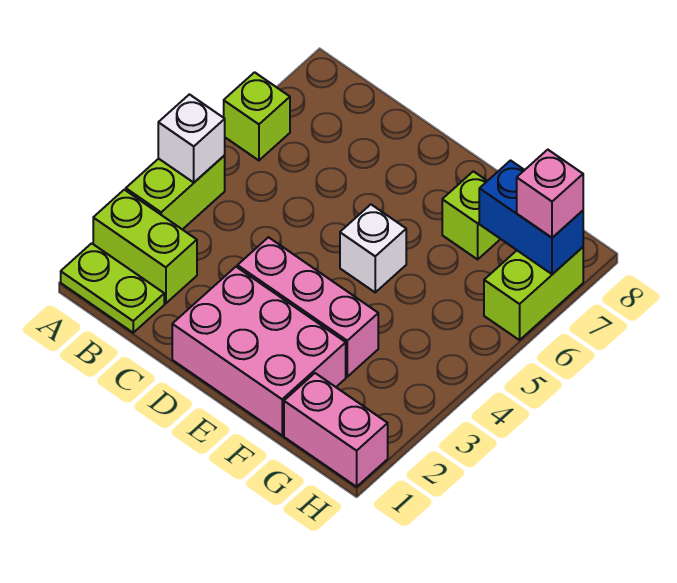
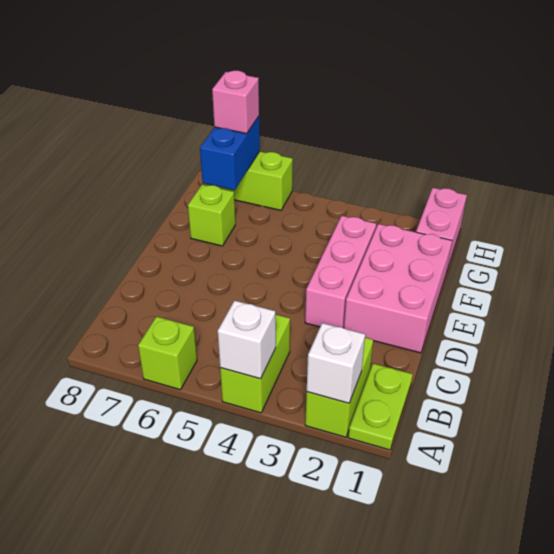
lime 1x2 brick [126,155,225,230] -> lime 1x2 brick turned to [220,314,290,413]
white 1x1 brick [340,205,406,292] -> white 1x1 brick moved to [307,323,365,403]

